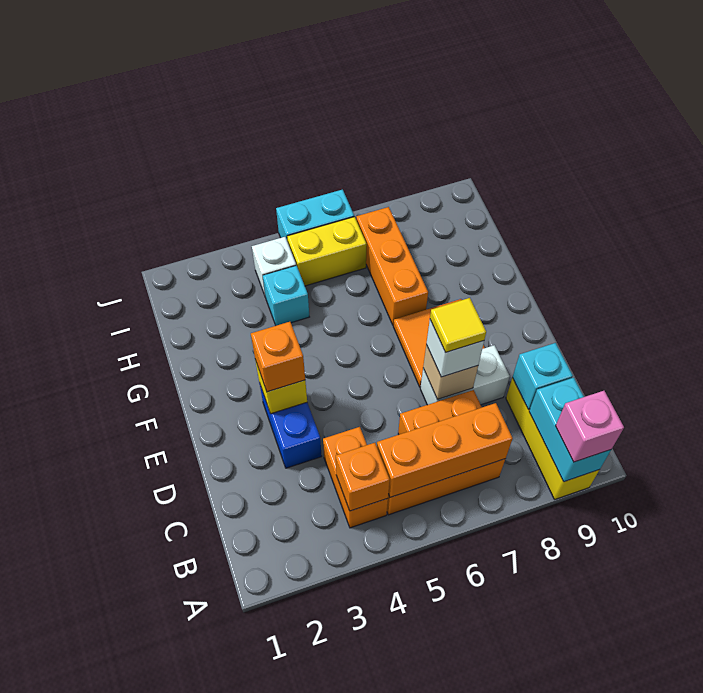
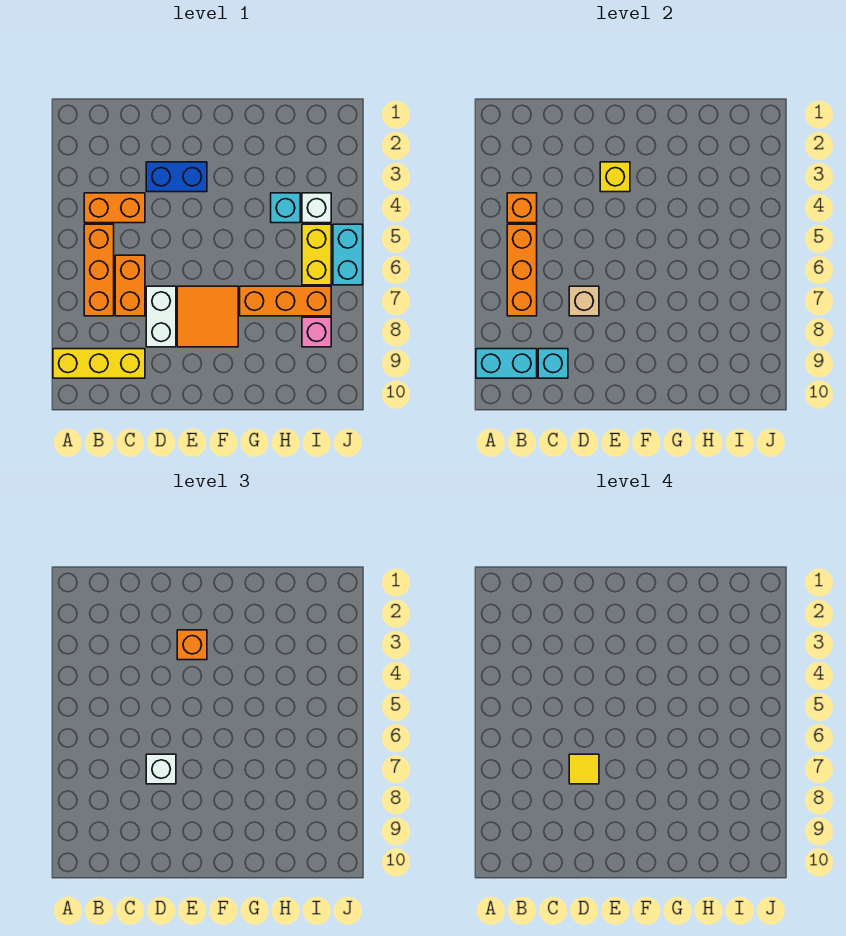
pink 1x1 brick [556,391,624,462] -> pink 1x1 brick moved to [302,317,331,347]

